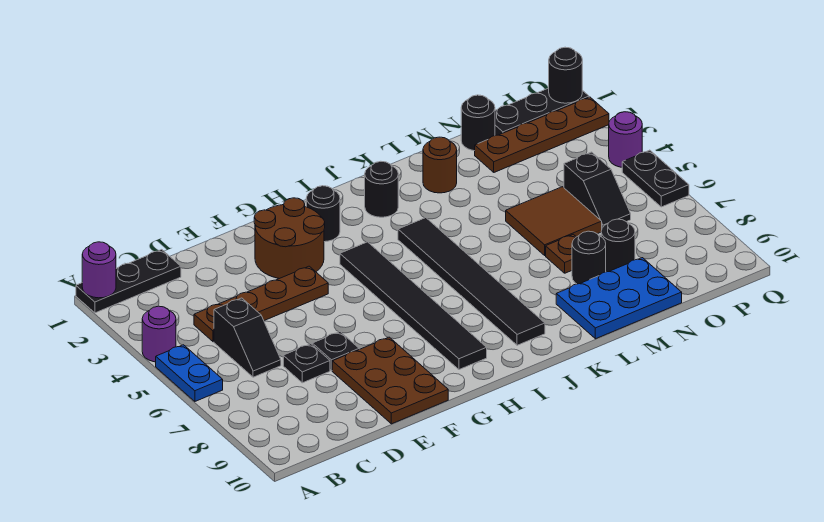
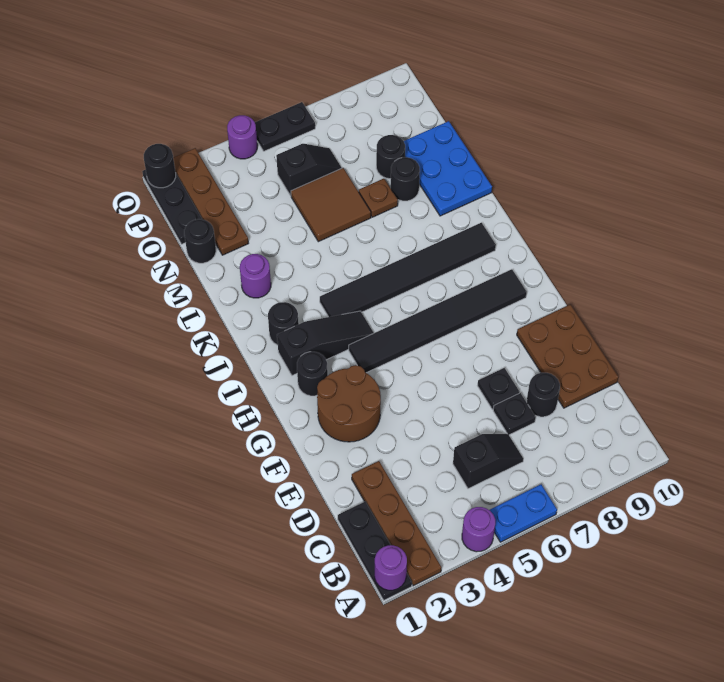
brown 1x4 plate [194,266,328,342] -> brown 1x4 plate moved to [352,461,441,586]
none -> black 1x1 round brick [527,373,560,417]
brown 2x3 plate [332,337,448,424] -> brown 2x3 plate turned to [517,305,618,408]
none -> black 1x3 slope [277,311,374,376]
brown 1x1 round brick [423,137,457,193] -> purple 1x1 round brick [240,254,271,298]

